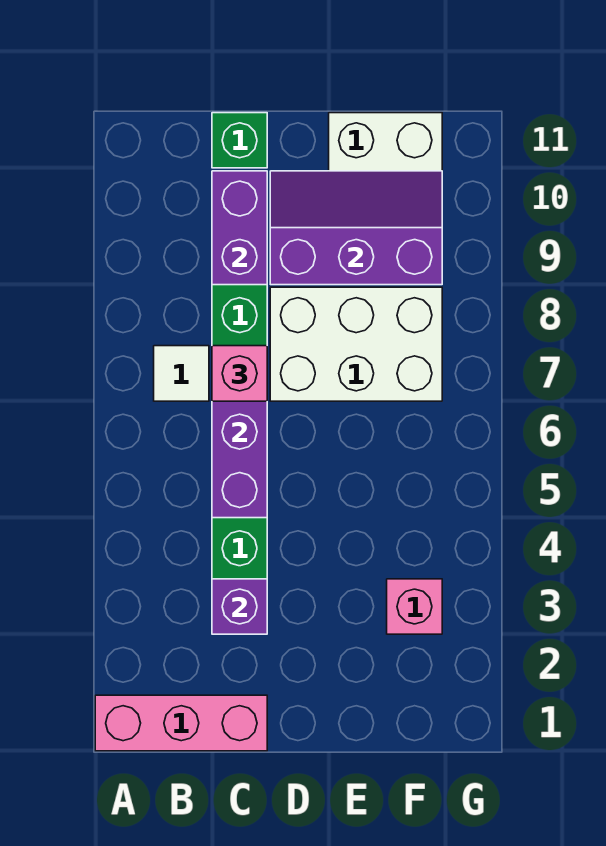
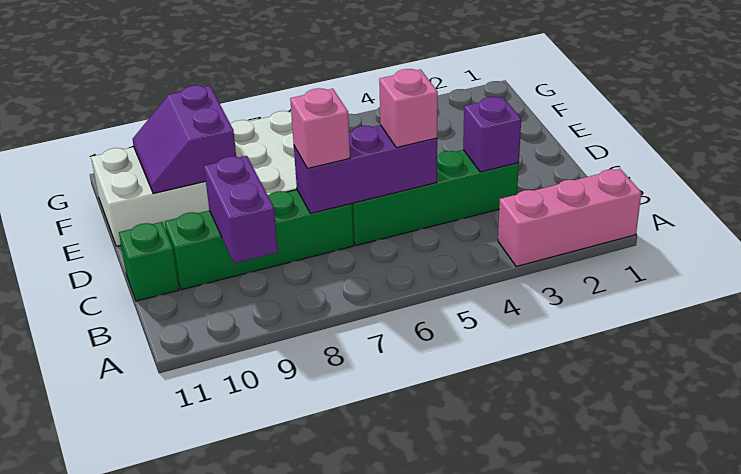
pink 1x3 brick [95,695,267,751] -> pink 1x3 brick turned to [498,169,641,267]
white 1x1 tile [154,346,209,401] -> none
purple 1x2 brick [212,171,267,285] -> purple 1x2 brick turned to [204,156,278,263]
purple 2x3 slope [270,171,442,285] -> purple 2x2 slope [133,85,236,194]
pink 1x1 brick [387,579,442,634] -> pink 1x1 brick moved to [379,69,438,148]

